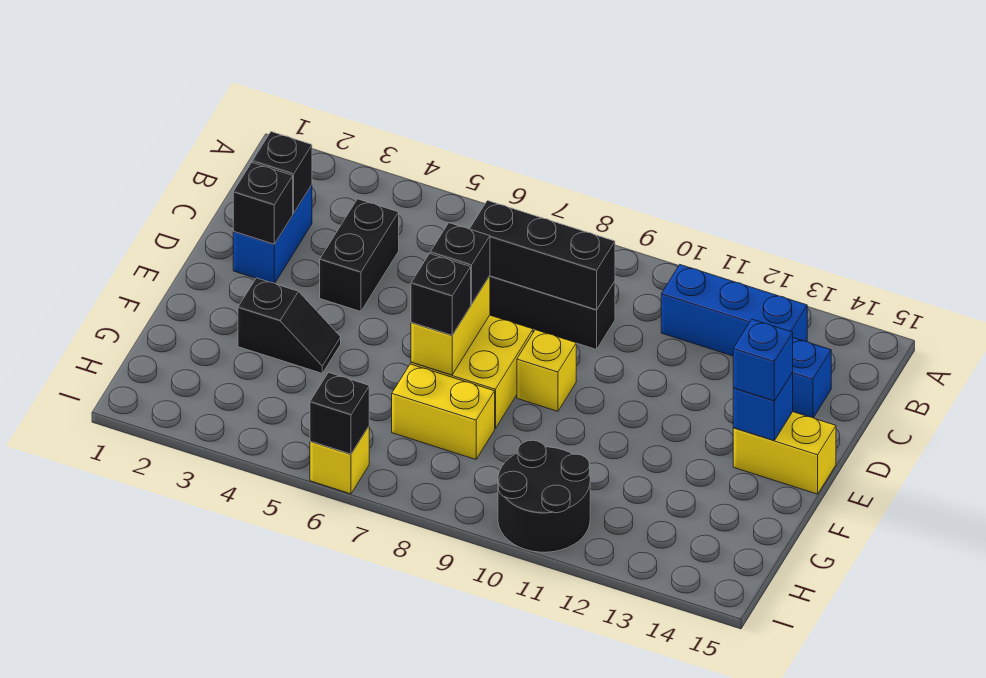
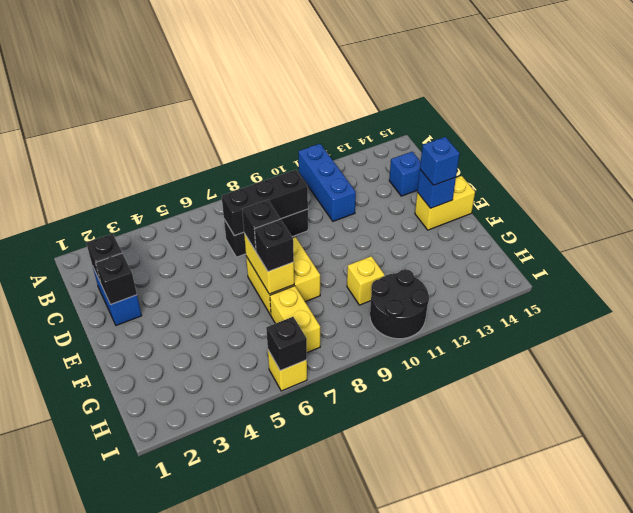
blue 1x3 brick [661,265,807,356] -> blue 1x3 brick turned to [299,144,356,221]
black 1x2 brick [320,199,399,312] -> none
yellow 1x1 brick [517,330,576,411] -> yellow 1x1 brick moved to [347,256,385,305]
black 1x2 slope [238,278,341,373] -> none
yellow 1x2 brick [392,364,495,459] -> yellow 1x2 brick turned to [270,286,320,353]

